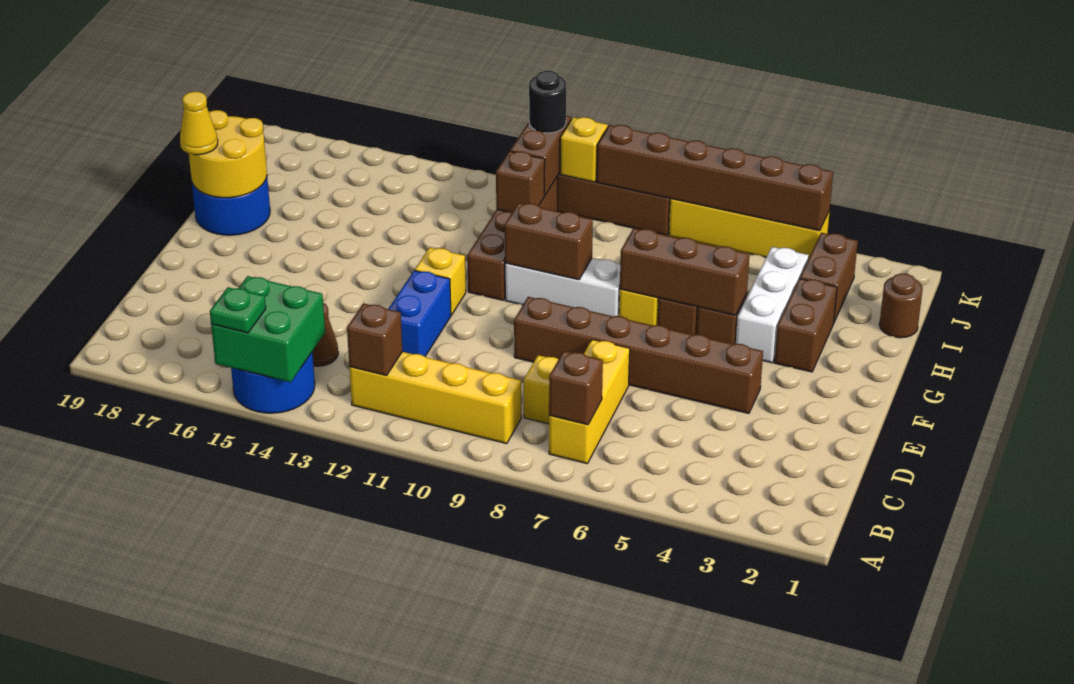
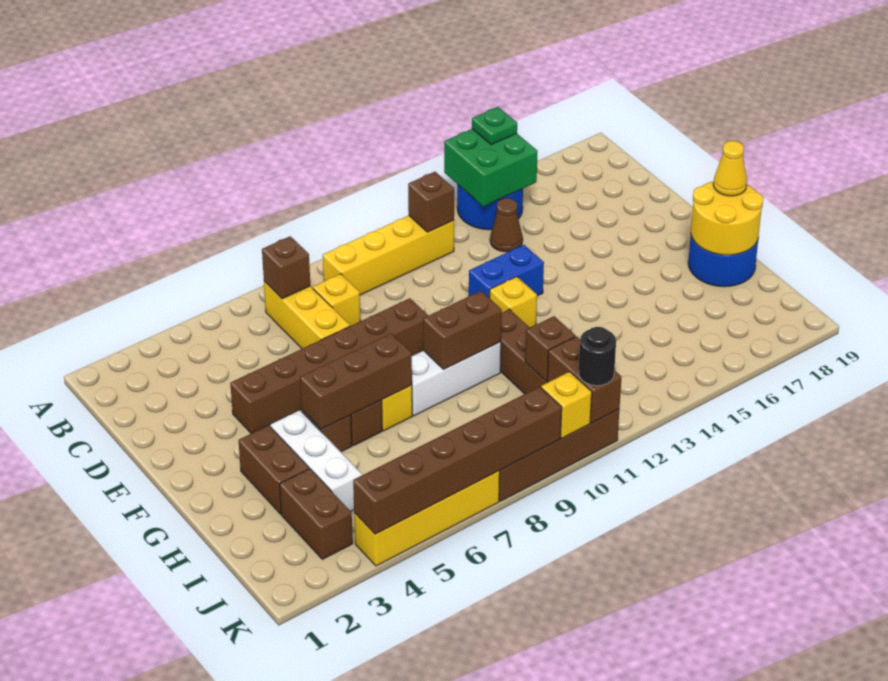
blue 1x2 brick [389,271,451,356] -> blue 1x2 brick turned to [469,245,544,298]
brown 1x1 round brick [879,274,923,338] -> none

